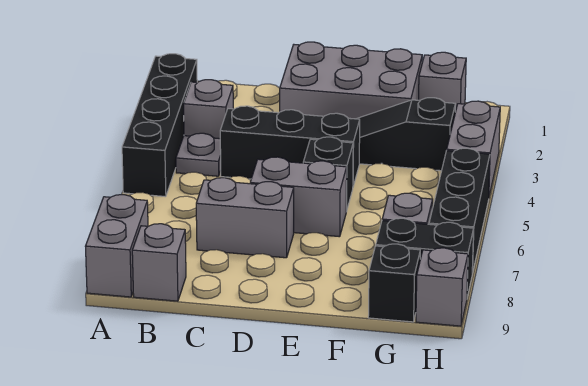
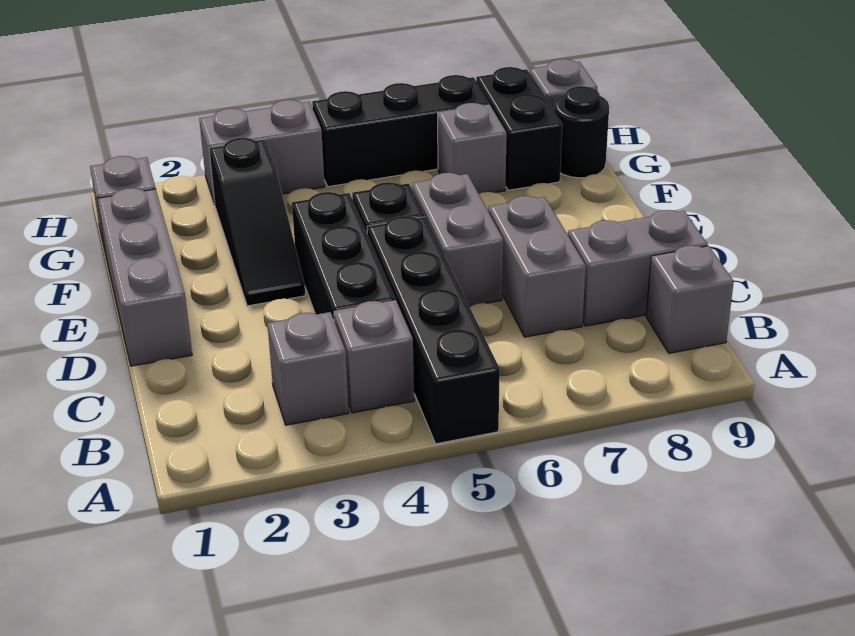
black 1x4 brick [122,54,197,197] -> black 1x4 brick turned to [367,216,500,444]
grey 1x2 brick [85,195,148,297] -> grey 1x2 brick moved to [568,210,708,326]
grey 1x1 plate [176,133,221,176] -> grey 1x1 brick [334,301,414,413]
grey 2x3 brick [280,42,422,119] -> grey 1x3 brick [97,188,192,366]
black 1x1 brick [368,244,420,322] -> black 1x1 round brick [554,86,609,178]

